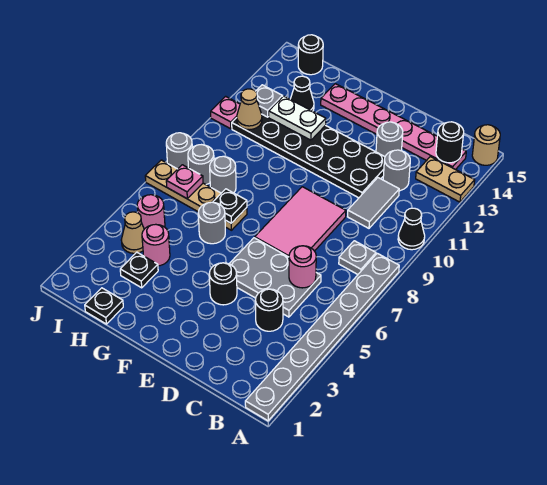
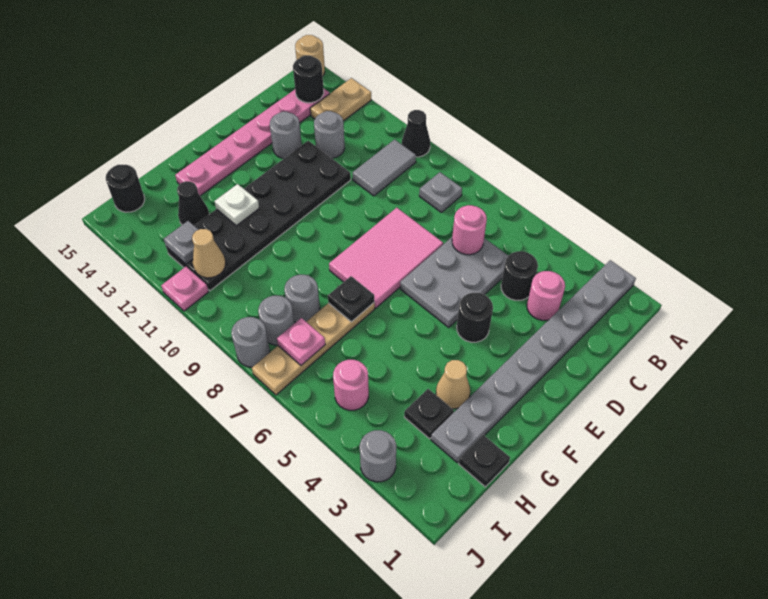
grey 1x8 plate [245,253,399,421] -> grey 1x8 plate turned to [431,260,636,462]
grey 1x2 tile [348,178,399,228] -> grey 1x2 tile turned to [353,139,416,196]
pink 2x3 tile [255,187,346,257] -> pink 2x3 tile turned to [329,208,443,308]
grey 1x1 round brick [198,202,225,244] -> grey 1x1 round brick moved to [360,430,396,482]
white 1x2 plate [269,96,326,140] -> white 1x1 plate [215,184,259,226]
pink 1x1 round brick [142,224,170,266] -> pink 1x1 round brick moved to [527,271,565,320]
tan 1x1 cone [121,212,144,253] -> tan 1x1 cone moved to [436,360,470,409]

